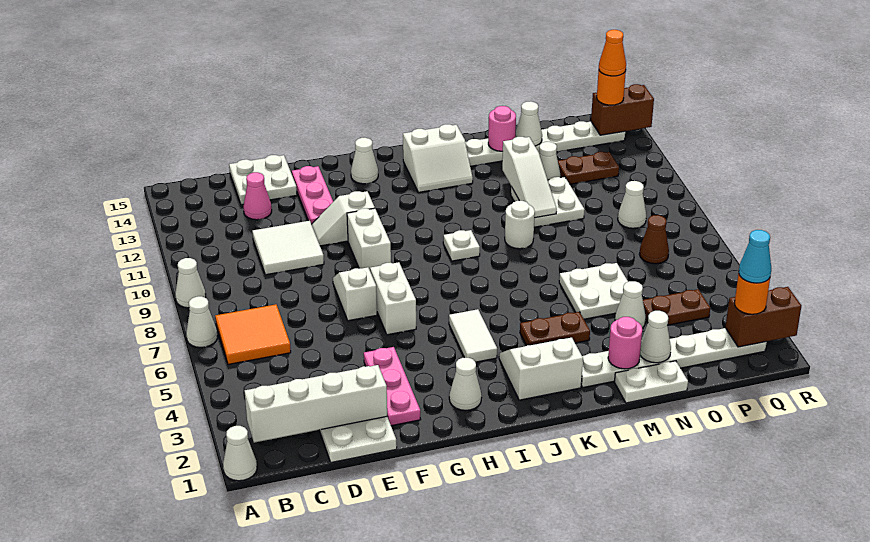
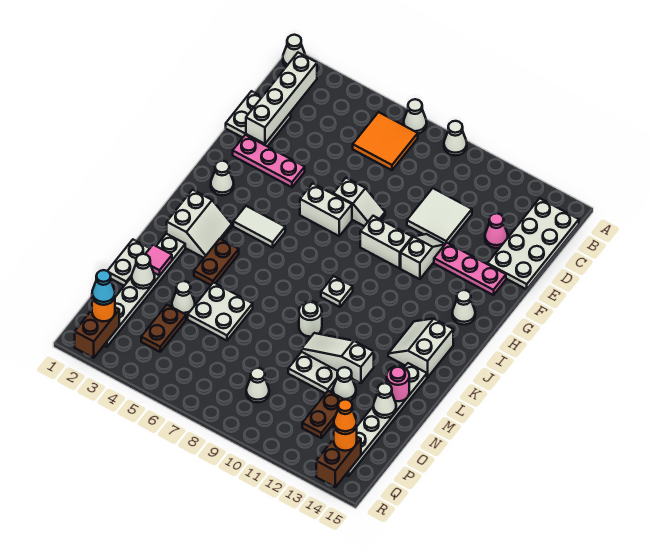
white 2x2 plate [229,155,297,205] -> white 2x4 plate [488,198,579,289]
pink 1x1 round brick [608,317,642,369] -> pink 1x1 tile [145,245,172,276]
brown 1x1 cone [639,215,669,264] -> none

